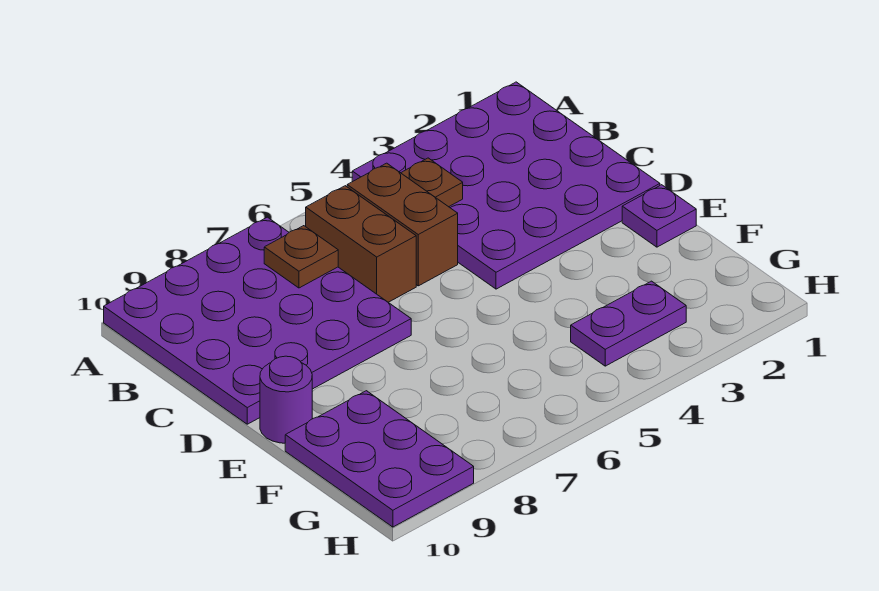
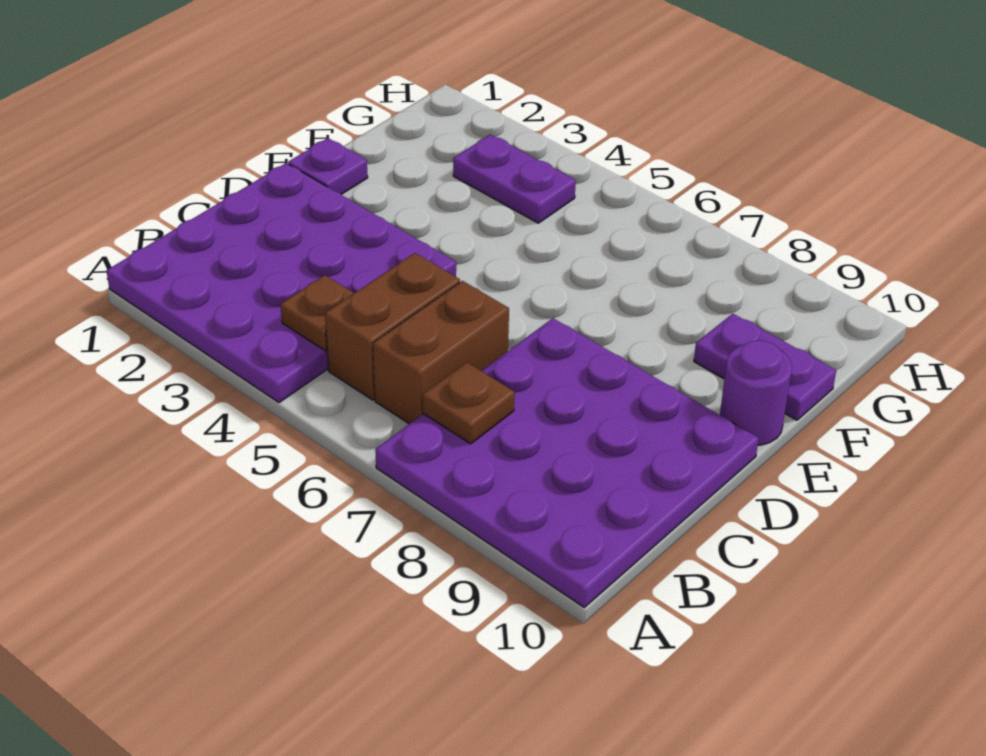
purple 2x3 plate [285,391,474,527] -> purple 1x2 plate [694,314,836,420]

